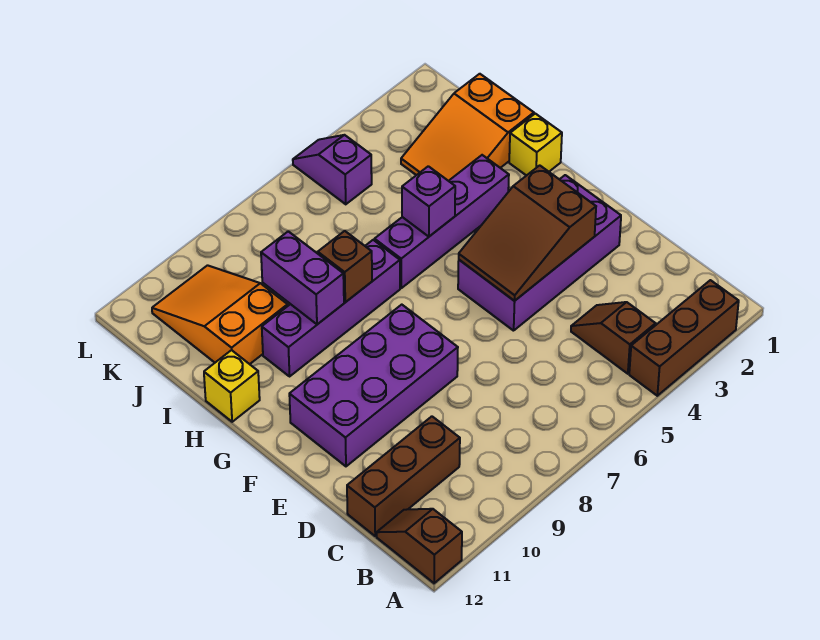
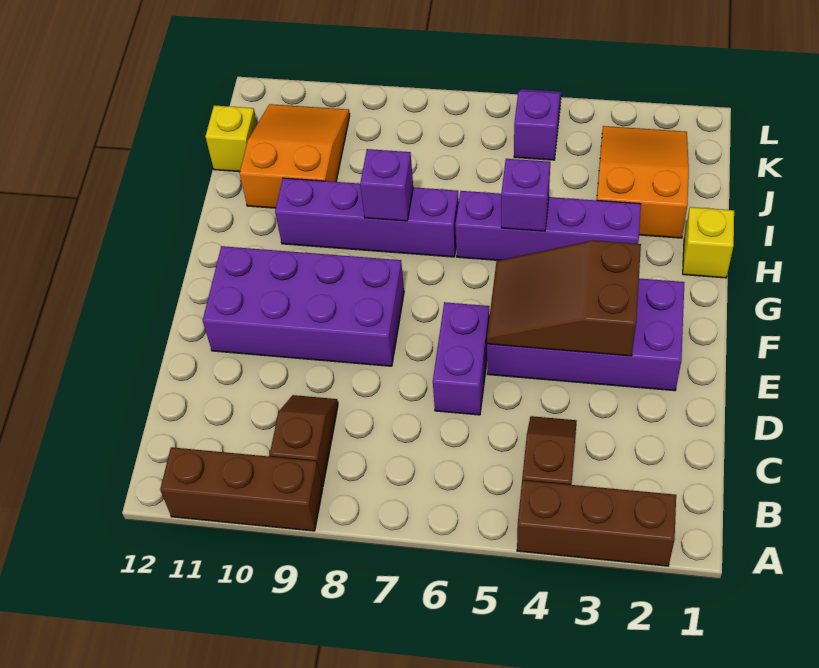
brown 1x2 slope [377,509,462,583] -> brown 1x2 slope moved to [270,395,338,487]
brown 1x3 brick [347,416,460,536] -> brown 1x3 brick moved to [160,447,323,531]
brown 1x1 brick [318,231,372,302] -> purple 1x1 brick [360,149,413,221]
purple 1x2 brick [261,231,344,324] -> purple 1x2 brick moved to [433,302,490,415]
yellow 1x1 brick [204,350,260,422] -> yellow 1x1 brick moved to [205,105,257,172]
orange 2x3 slope [401,74,534,181] -> orange 2x3 slope turned to [597,126,689,238]

